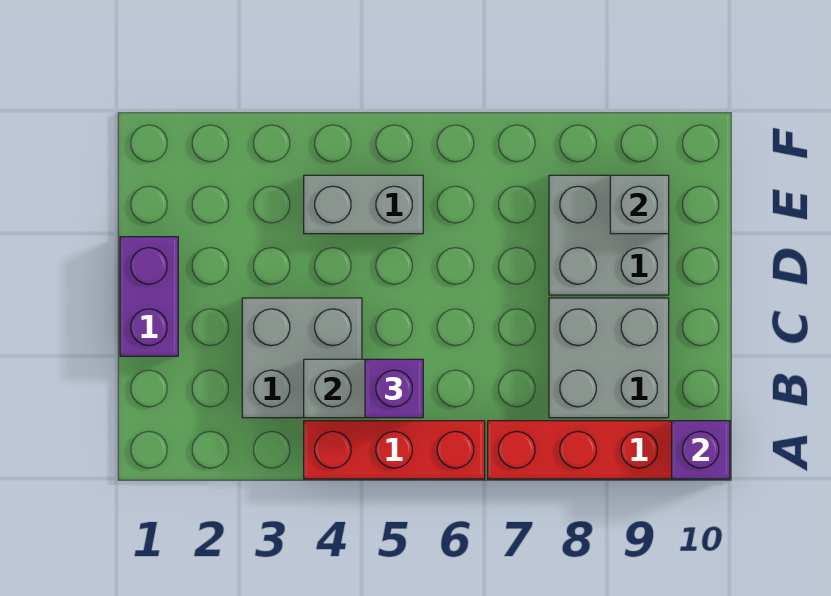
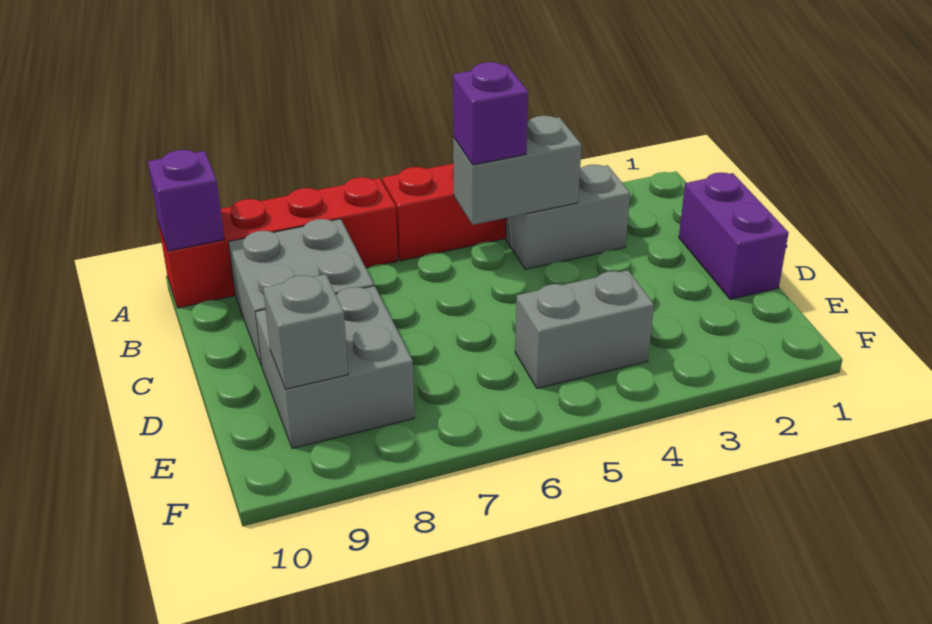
grey 2x2 brick [242,298,362,418] -> grey 1x2 brick [506,165,630,269]

